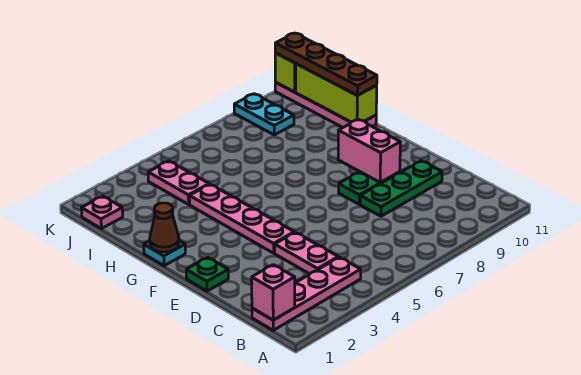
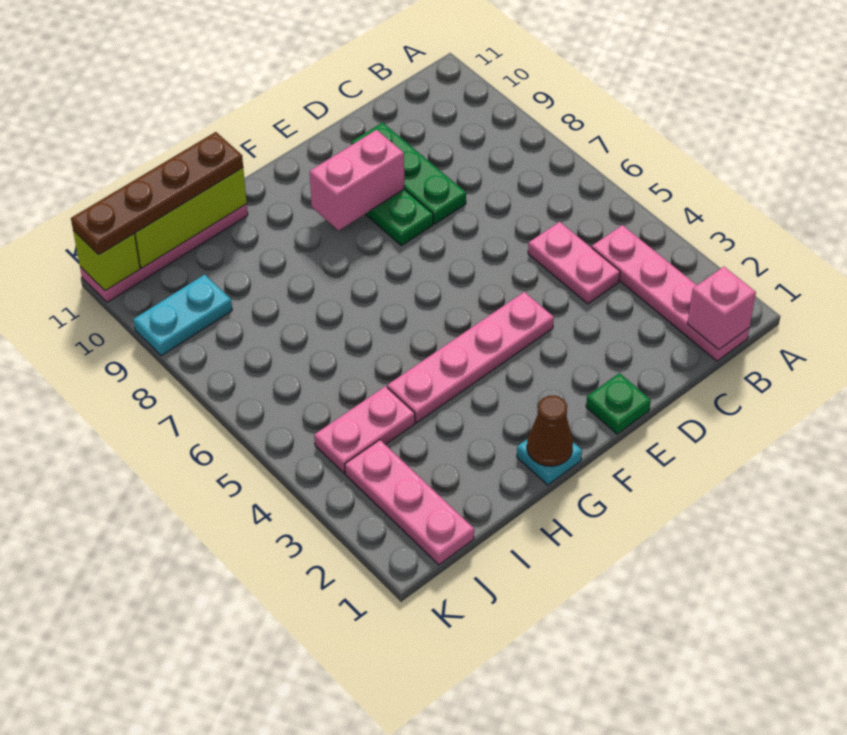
pink 1x2 plate [275,232,338,274] -> pink 1x2 plate turned to [528,222,620,304]
pink 1x1 plate [82,196,123,229] -> pink 1x3 plate [345,440,474,565]

